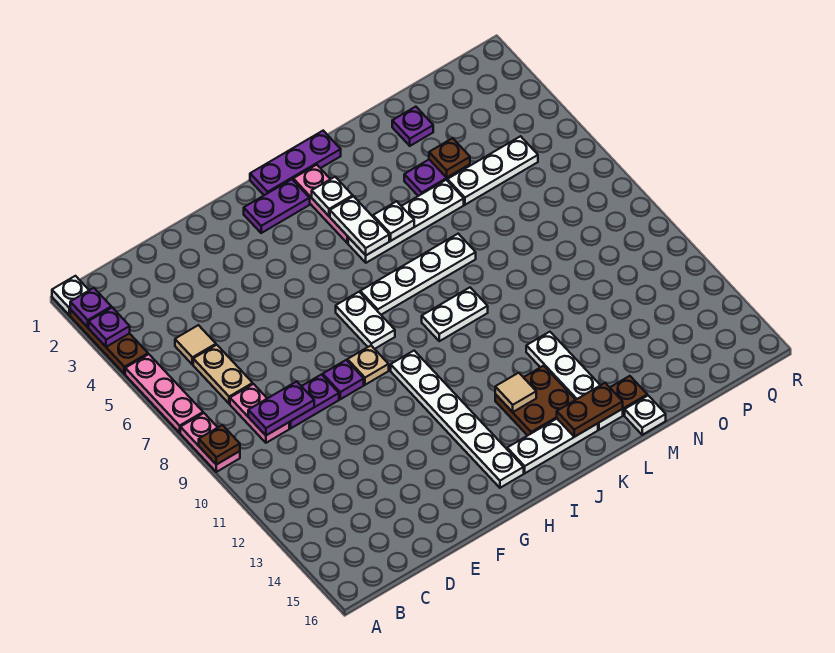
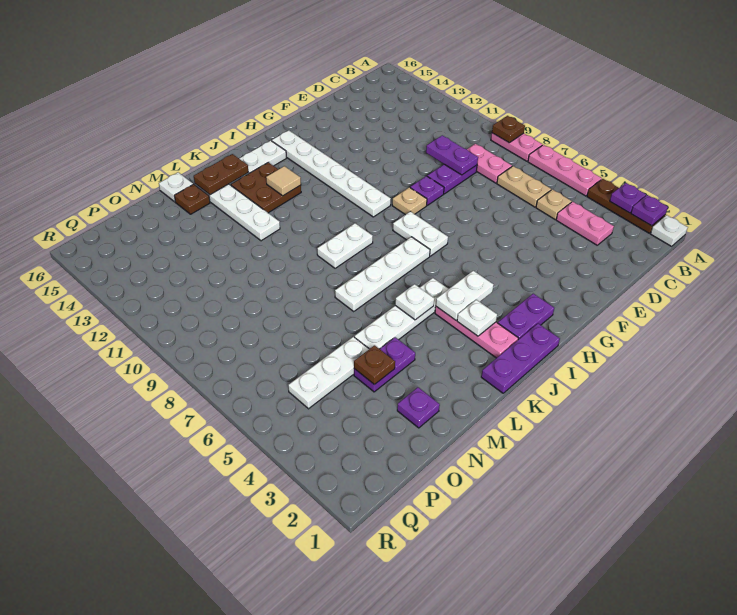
none -> pink 1x2 plate [556,202,614,245]
tan 1x1 tile [175,325,216,365] -> tan 1x1 plate [536,189,572,219]
purple 1x2 plate [248,381,314,435] -> purple 1x2 plate turned to [426,135,478,175]
white 1x2 plate [330,196,389,255] -> white 1x2 plate turned to [436,271,494,320]

